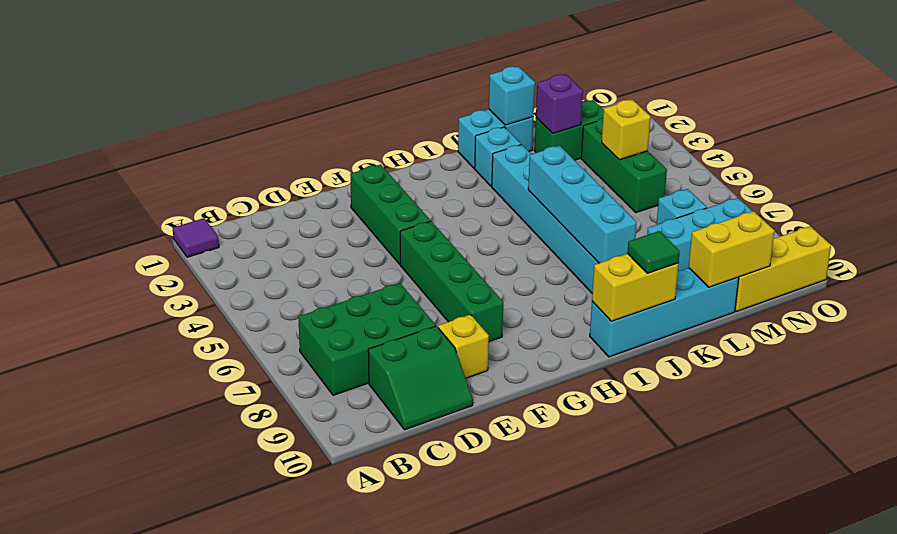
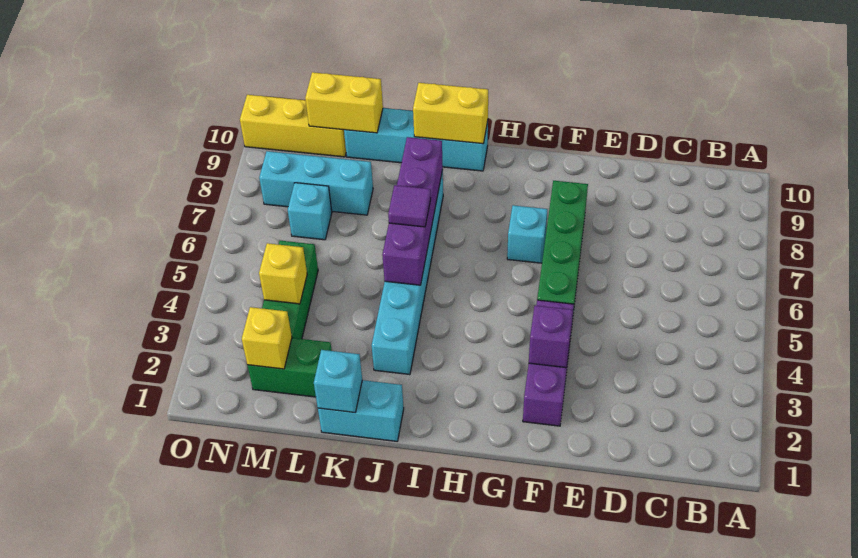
purple 1x1 tile [173,218,219,257] -> purple 1x1 tile moved to [388,185,431,227]
green 2x3 brick [298,283,436,395] -> none
green 2x2 slope [368,326,473,430] -> none
yellow 1x1 brick [438,315,489,378] -> yellow 1x1 brick moved to [242,307,292,369]
green 1x3 brick [350,164,430,264] -> purple 1x3 brick [523,300,574,426]
cyan 1x1 brick [475,127,521,186] -> cyan 1x1 brick moved to [507,205,547,263]
cyan 1x4 brick [528,146,637,263] -> purple 1x4 brick [382,137,443,285]
green 1x1 tile [627,231,680,273] -> none
purple 1x1 brick [536,74,583,133] -> purple 1x1 brick moved to [529,306,573,368]

